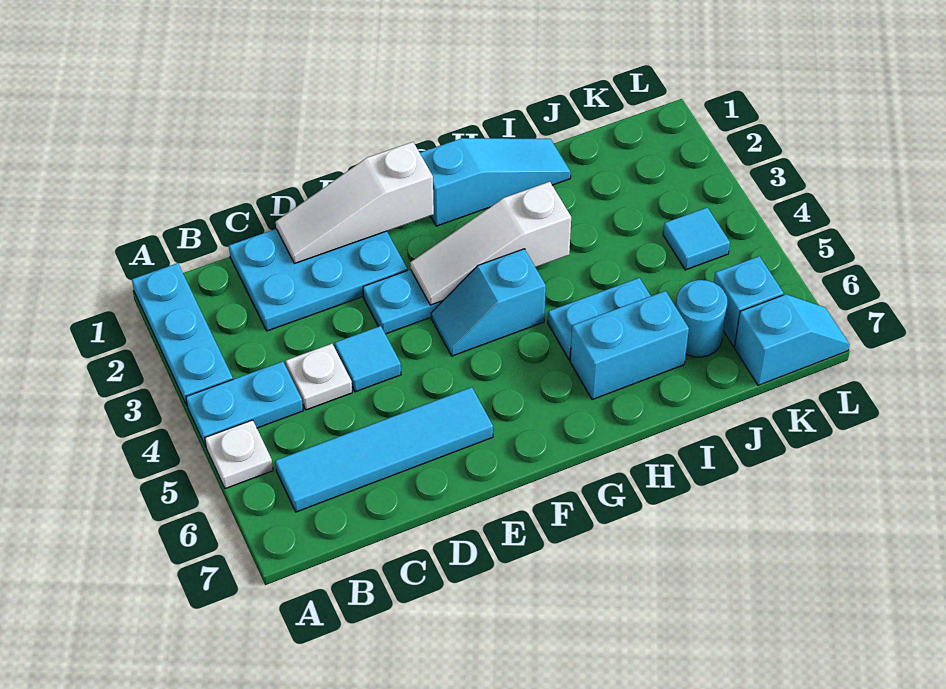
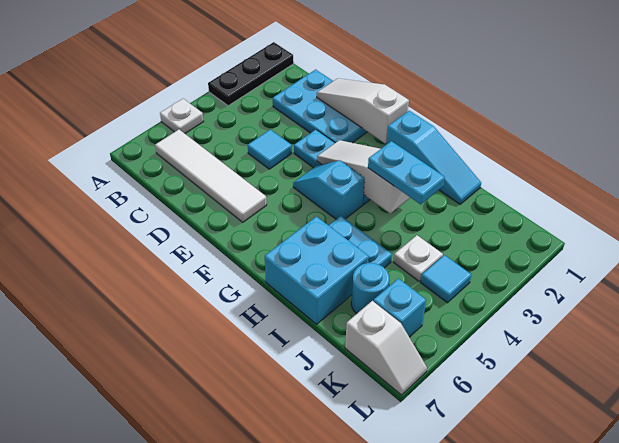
cyan 1x3 plate [132,263,233,405] -> black 1x3 plate [208,42,294,106]
cyan 1x2 plate [186,361,303,447] -> cyan 1x2 plate moved to [368,141,445,204]
cyan 1x4 tile [275,387,493,512] -> white 1x4 tile [155,129,267,222]
white 1x1 plate [286,344,352,410] -> white 1x1 plate moved to [394,235,443,281]
cyan 1x2 brick [570,291,689,400] -> cyan 2x2 brick [265,217,369,324]
cyan 1x2 slope [734,294,850,385] -> white 1x2 slope [345,301,427,395]

